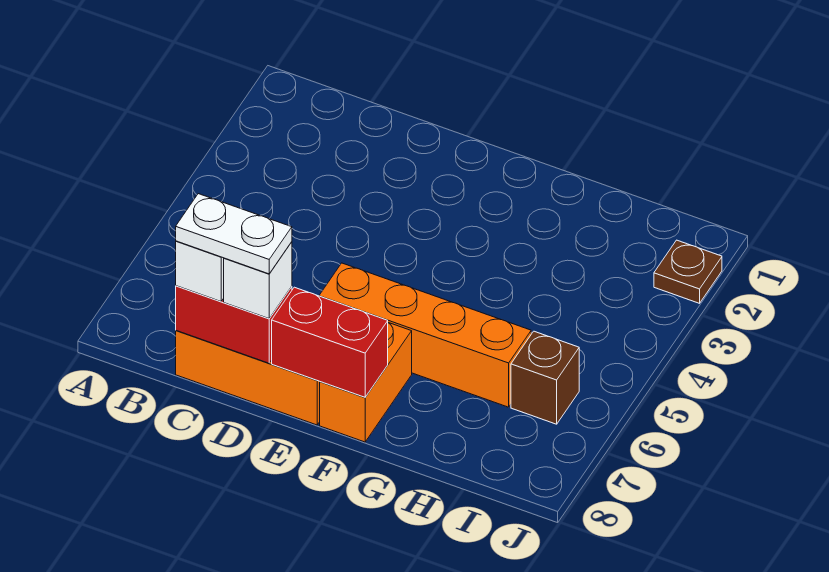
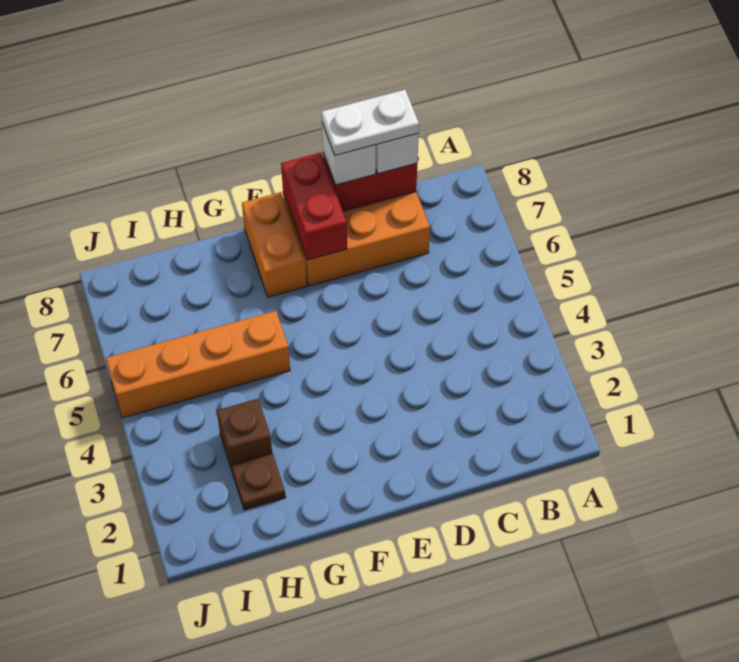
orange 1x4 brick [319,263,531,407] -> orange 1x4 brick moved to [106,311,290,418]
red 1x2 brick [272,287,388,397] -> red 1x2 brick turned to [281,153,347,260]
brown 1x1 brick [511,331,579,424] -> brown 1x1 brick moved to [217,399,272,470]
brown 1x1 plate [654,240,722,303] -> brown 1x1 plate moved to [231,453,286,510]

